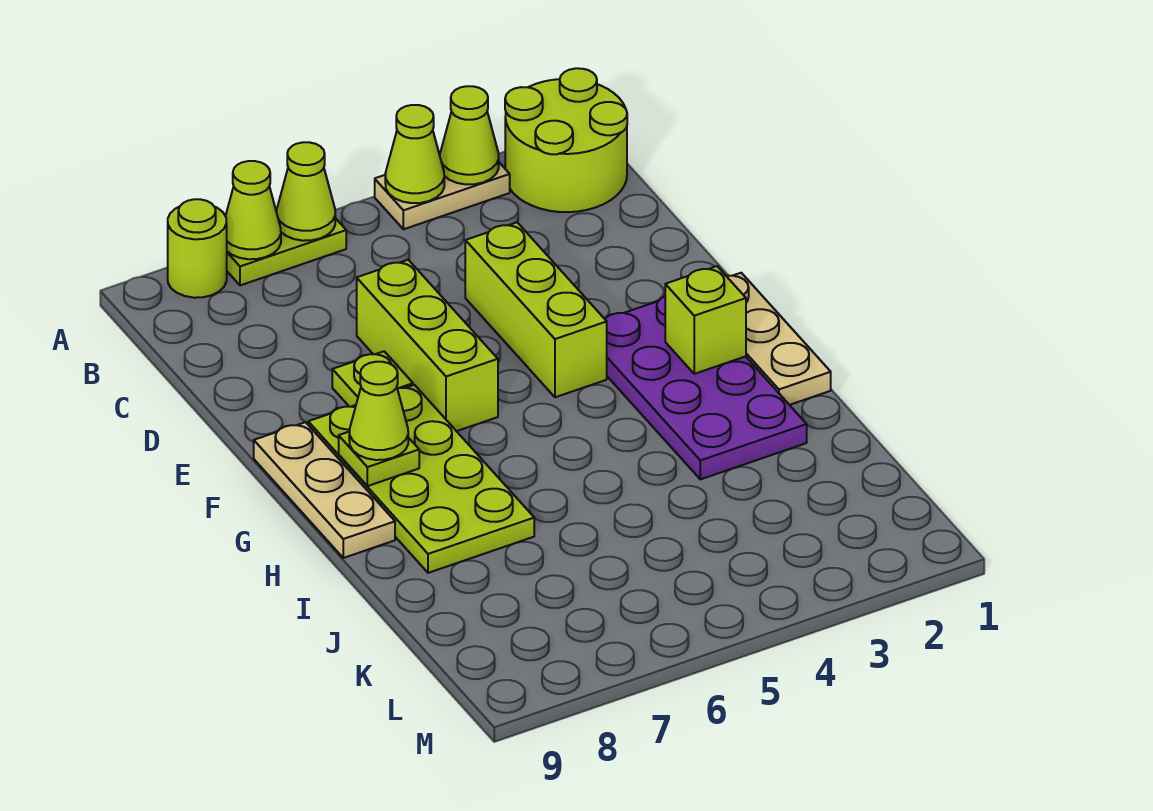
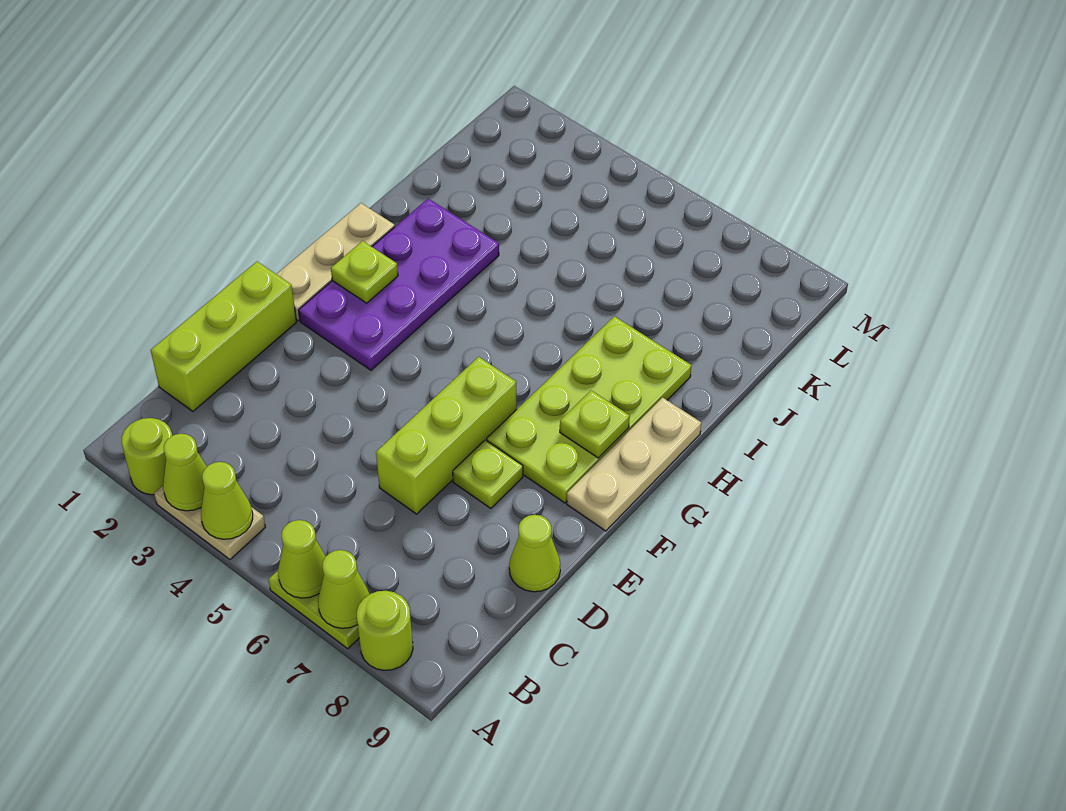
lime 2x2 round brick [505,68,627,212] -> lime 1x1 round brick [122,418,172,495]
lime 1x3 brick [465,222,607,397] -> lime 1x3 brick moved to [151,262,297,411]
lime 1x1 brick [665,266,746,374] -> lime 1x1 plate [331,241,398,303]
lime 1x1 cone [349,362,408,460] -> lime 1x1 cone moved to [509,515,560,592]

